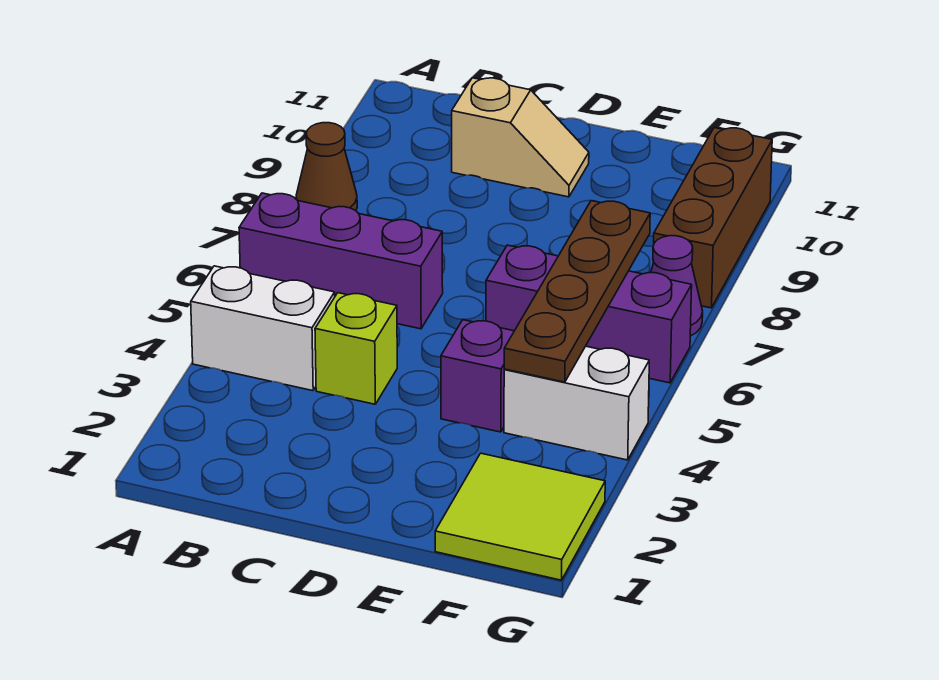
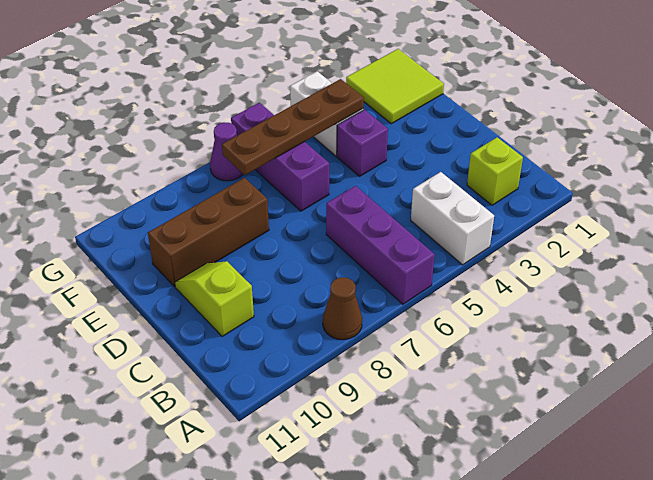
lime 1x1 brick [315,293,397,404] -> lime 1x1 brick moved to [467,137,523,205]
tan 1x2 slope [452,78,589,197] -> lime 1x2 slope [175,261,254,337]
brown 1x3 brick [653,128,772,308] -> brown 1x3 brick moved to [148,178,269,286]

